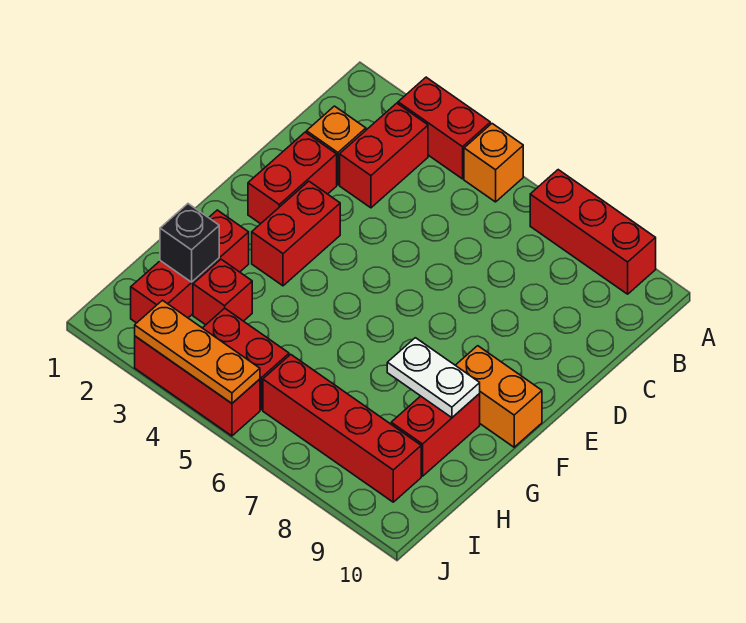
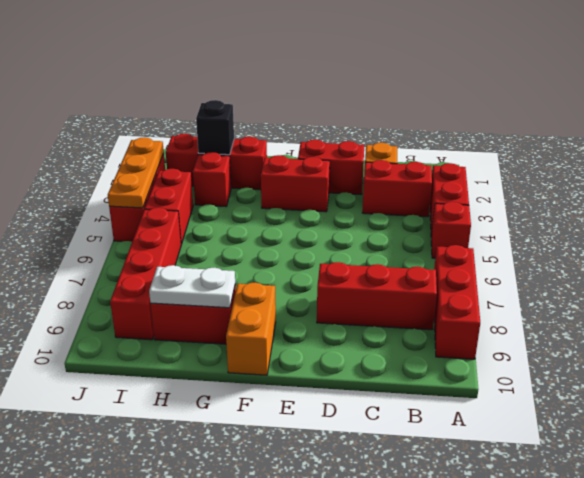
orange 1x1 brick [464,124,523,202] -> red 1x1 brick [431,202,471,258]
none -> red 1x3 brick [317,262,437,330]
white 1x2 plate [387,338,480,418] -> white 1x2 plate turned to [149,265,235,308]

